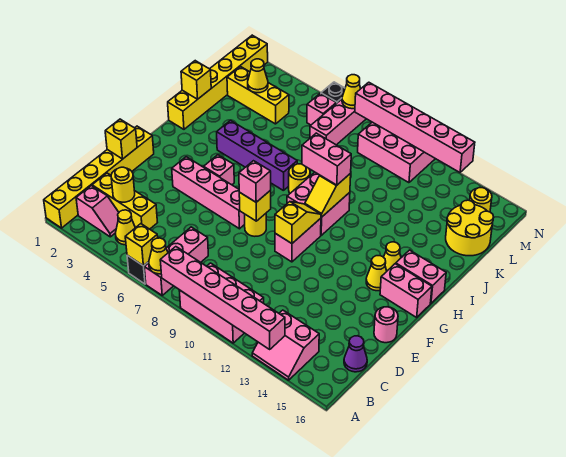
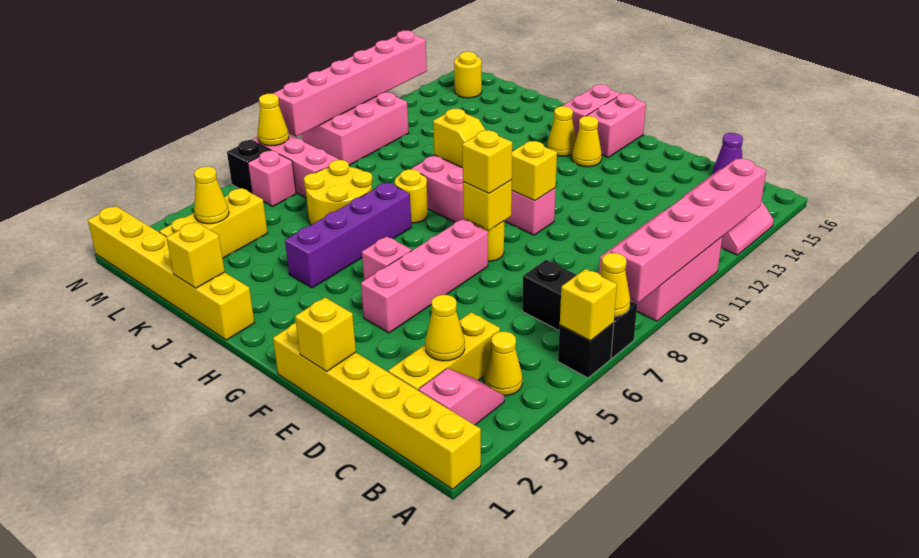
pink 1x3 brick [144,227,208,295] -> black 1x3 brick [522,260,637,358]
yellow 1x1 round brick [111,167,135,202] -> yellow 1x1 cone [425,295,465,361]
pink 1x1 round brick [374,307,398,343] -> none
pink 1x1 brick [239,161,271,202] -> yellow 1x1 brick [462,130,512,193]
pink 1x2 brick [302,133,351,185] -> none
yellow 2x2 round brick [446,200,494,256] -> yellow 2x2 round brick moved to [304,160,373,225]

